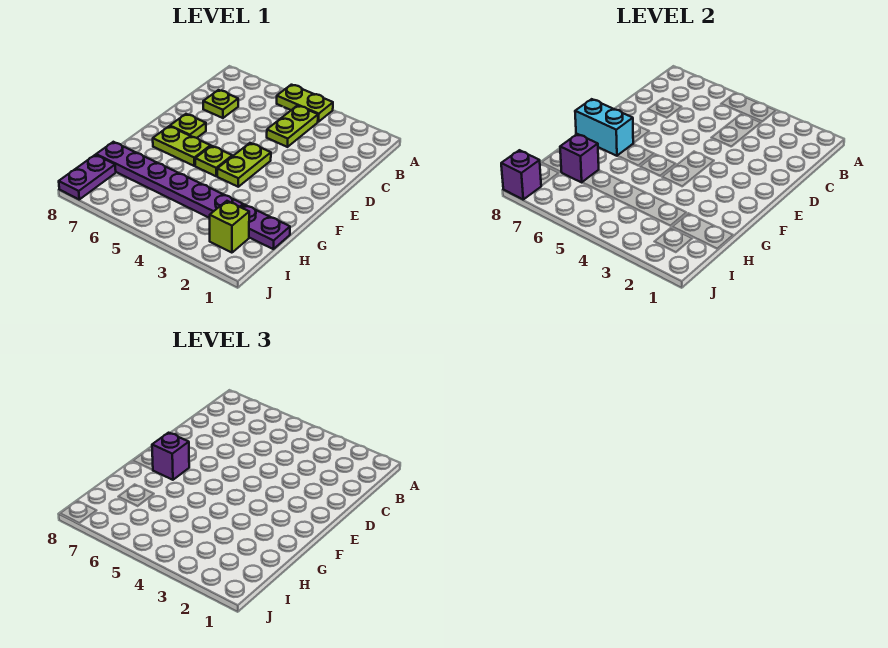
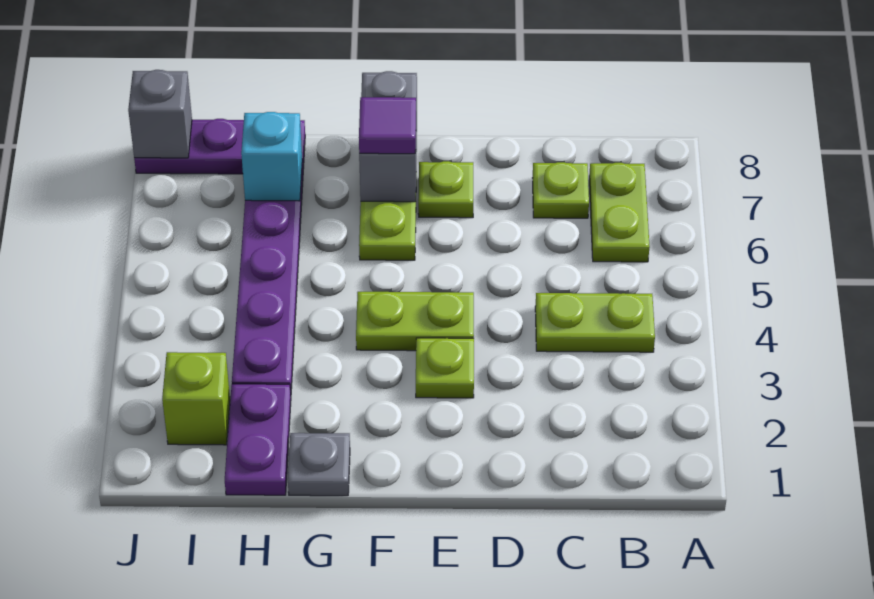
lime 1x2 plate [277,85,333,122] -> lime 1x2 plate moved to [589,163,650,262]
lime 1x1 plate [195,146,232,176] -> lime 1x1 plate moved to [416,338,474,398]
cyan 1x2 brick [575,99,633,156] -> grey 1x2 brick [359,71,417,202]
purple 1x1 brick [152,433,189,480] -> purple 1x1 tile [359,97,416,154]
none -> grey 1x1 plate [288,433,350,496]
purple 1x1 brick [560,134,599,182] -> cyan 1x1 brick [241,112,302,201]
purple 1x1 brick [501,150,541,199] -> grey 1x1 brick [128,70,192,158]

